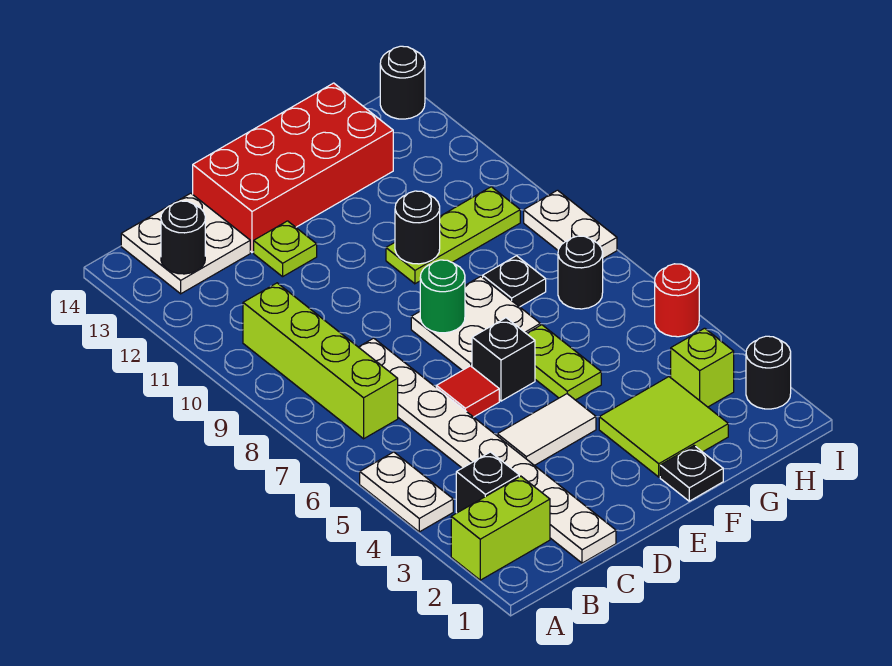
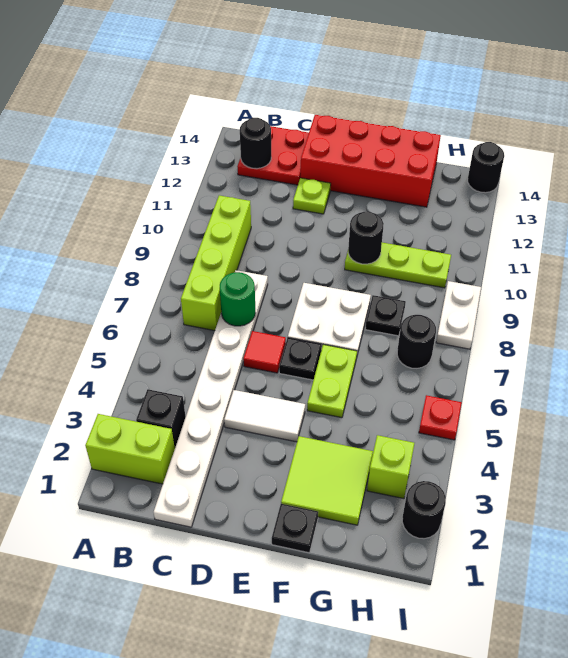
white 1x2 plate [360,452,453,532] -> none
white 2x2 plate [121,193,250,294] -> red 2x2 plate [237,126,309,185]
black 1x1 brick [472,318,535,401] -> black 1x1 plate [279,338,321,380]
green 1x1 round brick [420,260,465,333] -> green 1x1 round brick moved to [220,272,255,326]
red 1x1 round brick [655,264,699,337] -> red 1x1 plate [419,395,462,440]

